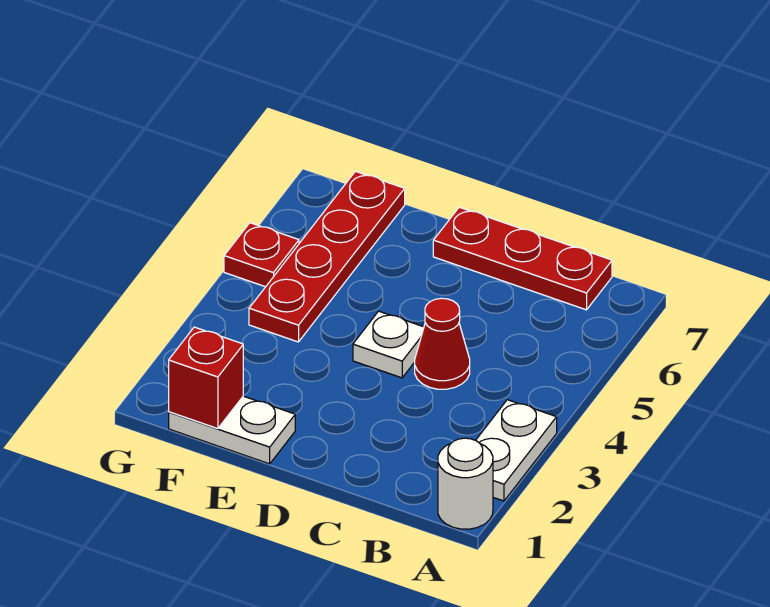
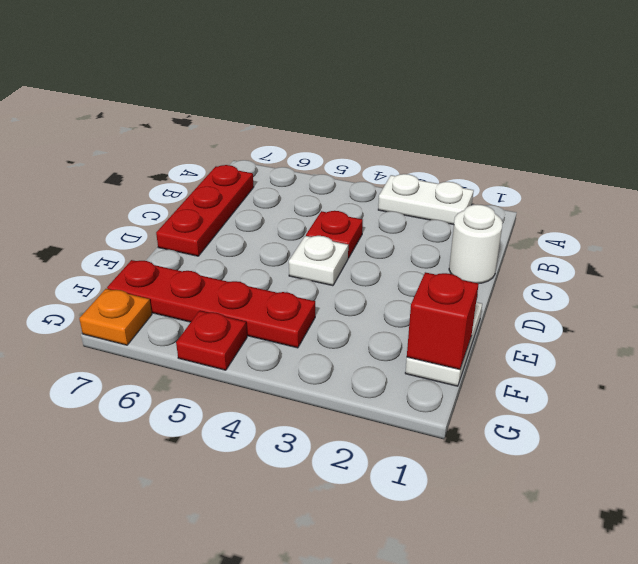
white 1x1 round brick [438,438,493,529] -> white 1x1 round brick moved to [449,204,503,283]
red 1x1 cone [415,298,470,389] -> red 1x1 plate [306,211,363,258]
none -> orange 1x1 plate [79,289,152,345]

